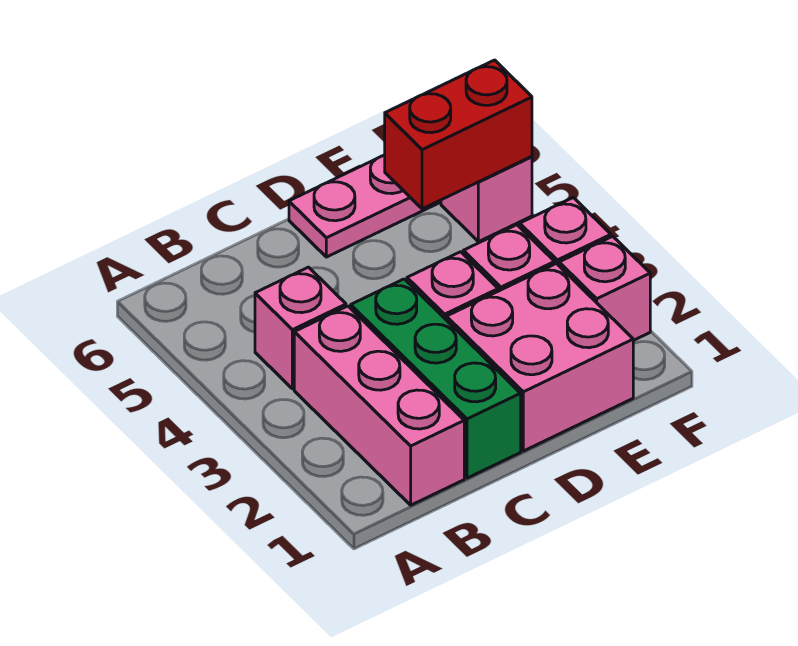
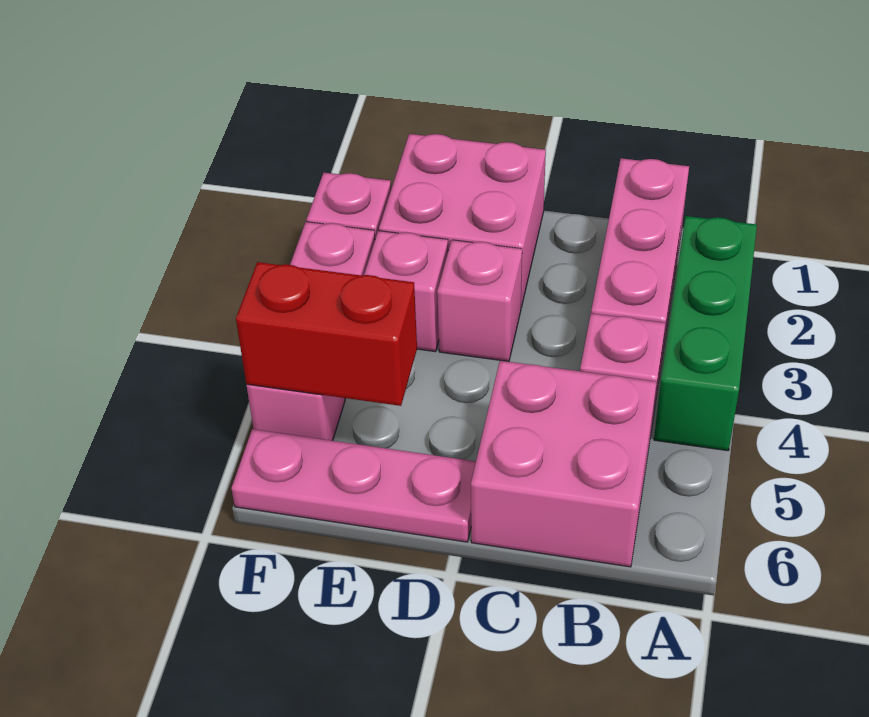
none -> pink 2x2 brick [471,361,657,567]
green 1x3 brick [351,279,521,478] -> green 1x3 brick moved to [654,216,757,451]

